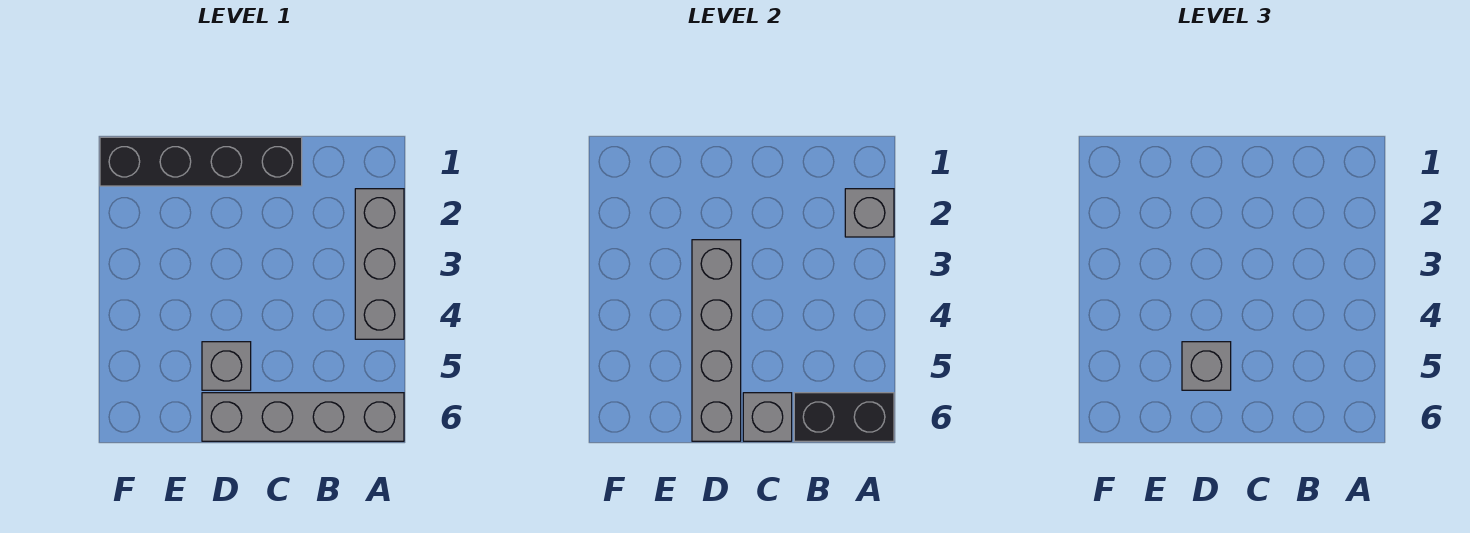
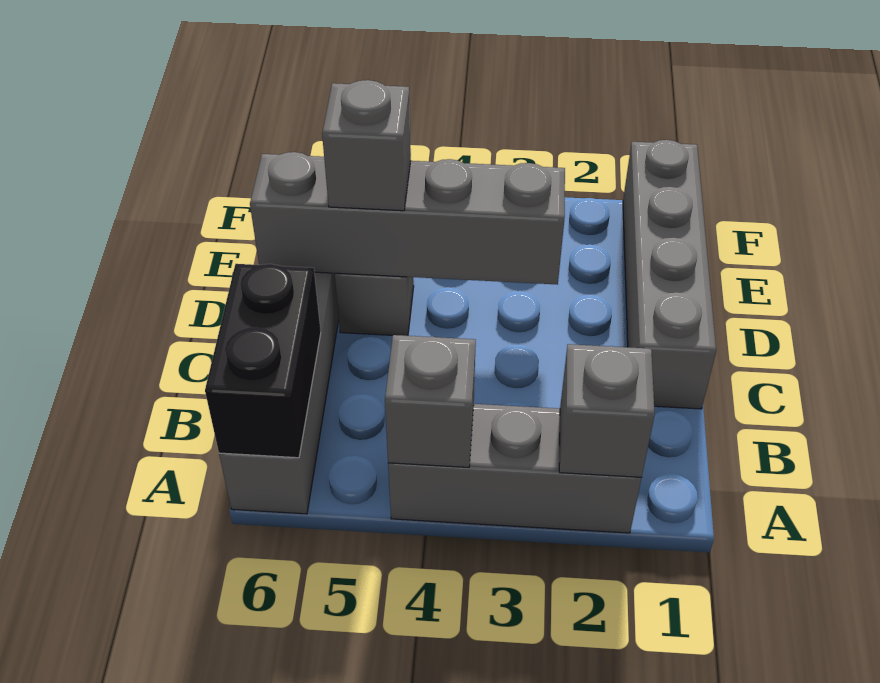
black 1x4 brick [100,137,302,186] -> grey 1x4 brick [623,140,716,409]
grey 1x1 brick [743,393,792,441] -> grey 1x1 brick moved to [385,335,476,467]

